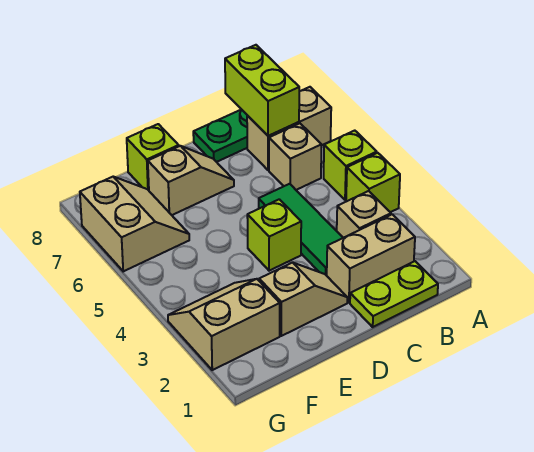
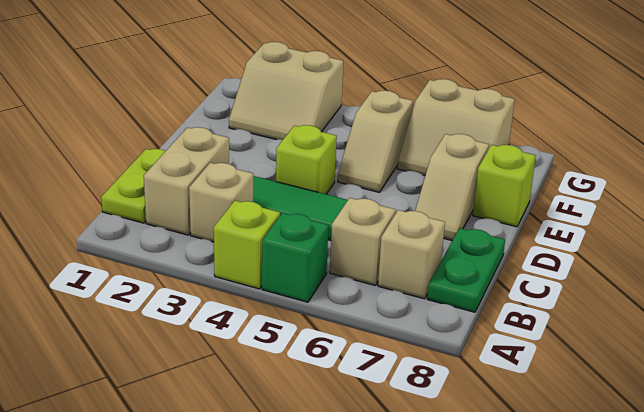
lime 1x1 brick [324,131,377,200] -> green 1x1 brick [262,213,328,302]
tan 1x2 brick [247,87,331,170] -> tan 1x1 brick [378,210,445,299]
lime 1x2 brick [225,45,299,136] -> none
tan 1x2 slope [259,262,347,336] -> tan 1x2 slope moved to [338,91,413,192]
tan 2x2 slope [168,279,280,370] -> tan 2x2 slope turned to [229,42,343,140]

